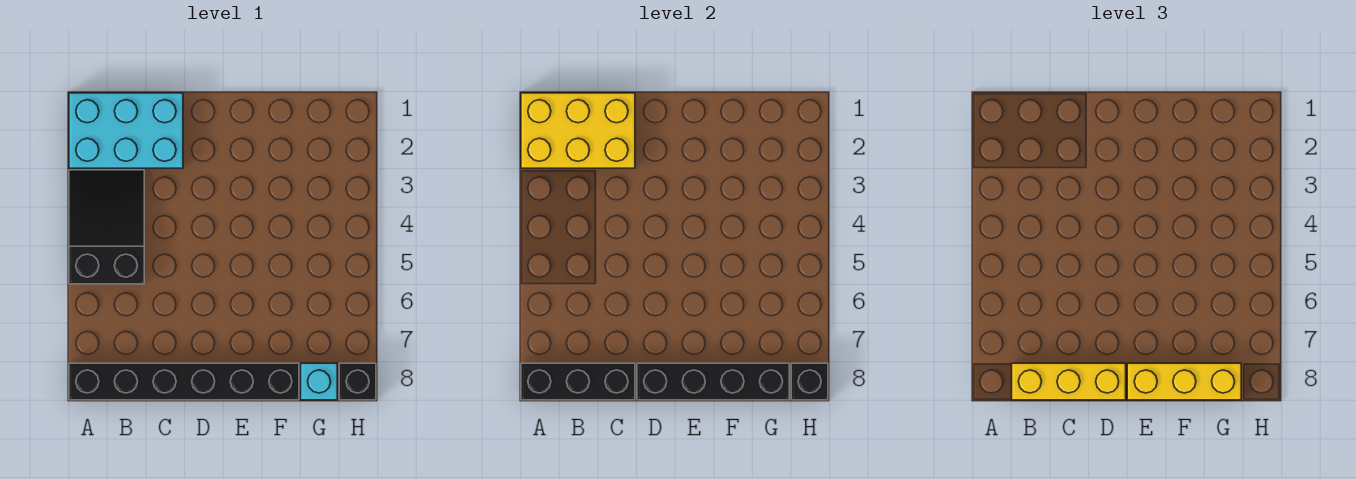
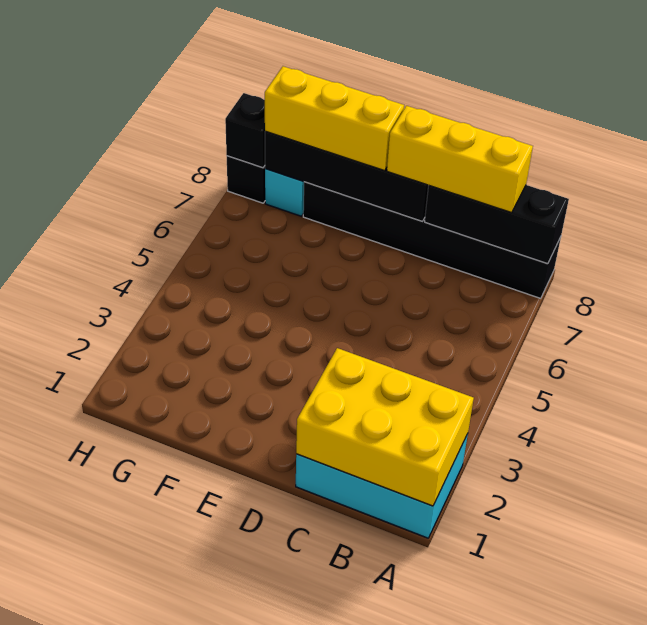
black 2x3 slope [69,170,144,284] -> none

